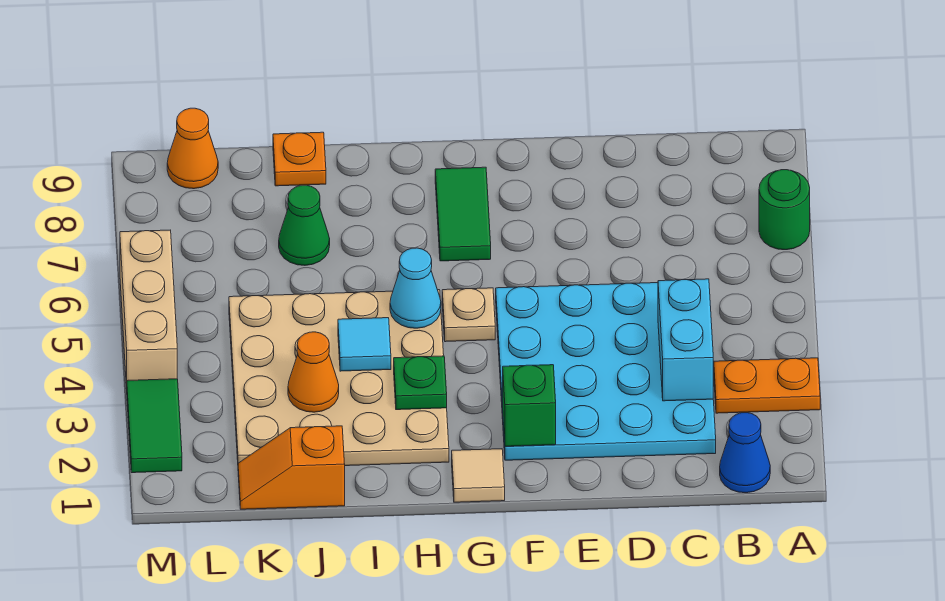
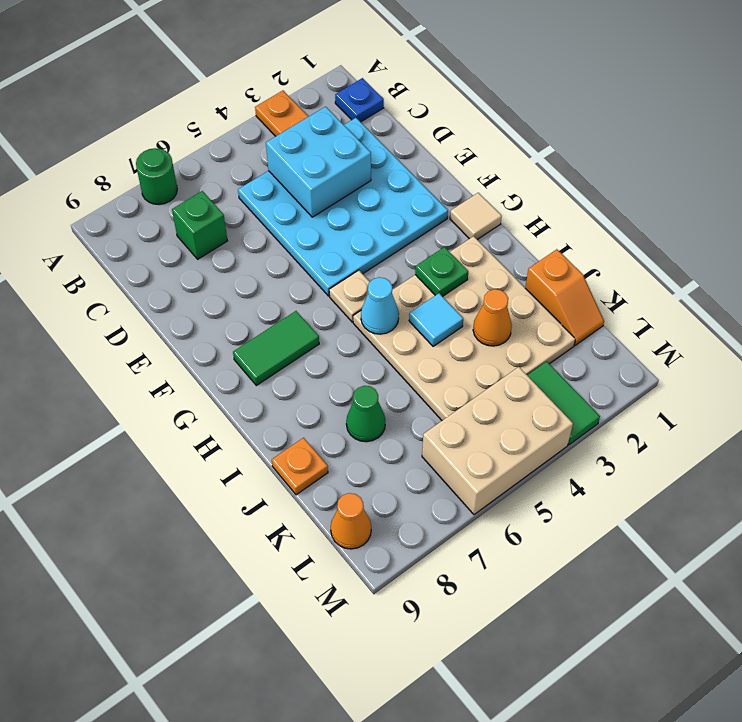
blue 1x1 cone [720,413,770,493] -> blue 1x1 plate [335,78,384,122]
cyan 1x2 brick [658,279,713,401] -> cyan 2x2 brick [266,107,371,217]
green 1x1 brick [503,365,556,446] -> green 1x1 brick moved to [172,191,227,259]
green 1x2 tile [127,379,182,473] -> green 1x2 tile turned to [527,361,600,445]
tan 1x3 brick [120,230,177,389] -> tan 2x3 brick [422,367,573,515]

